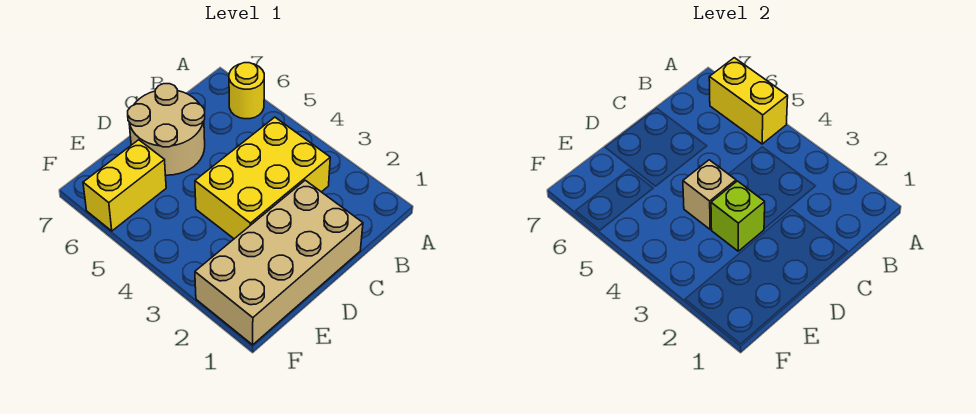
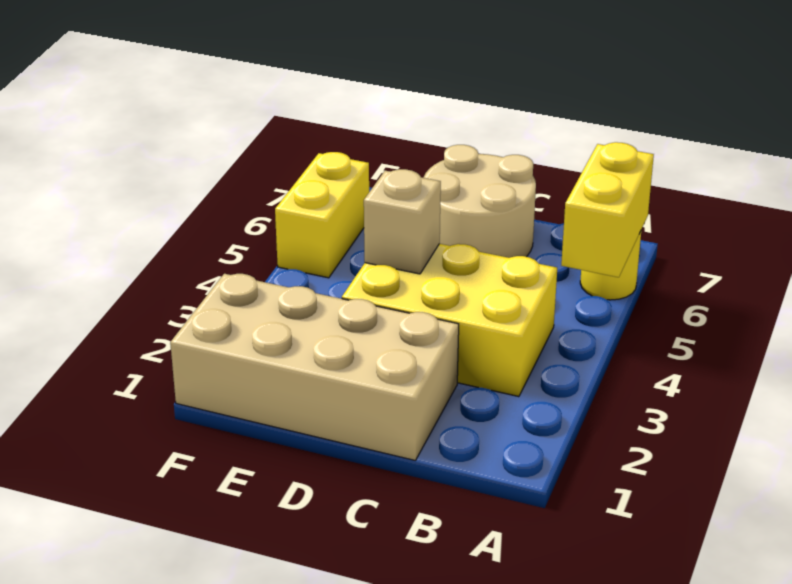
lime 1x1 brick [711,181,765,251] -> none
yellow 1x2 brick [83,140,166,231] -> yellow 1x2 brick turned to [275,152,369,278]

